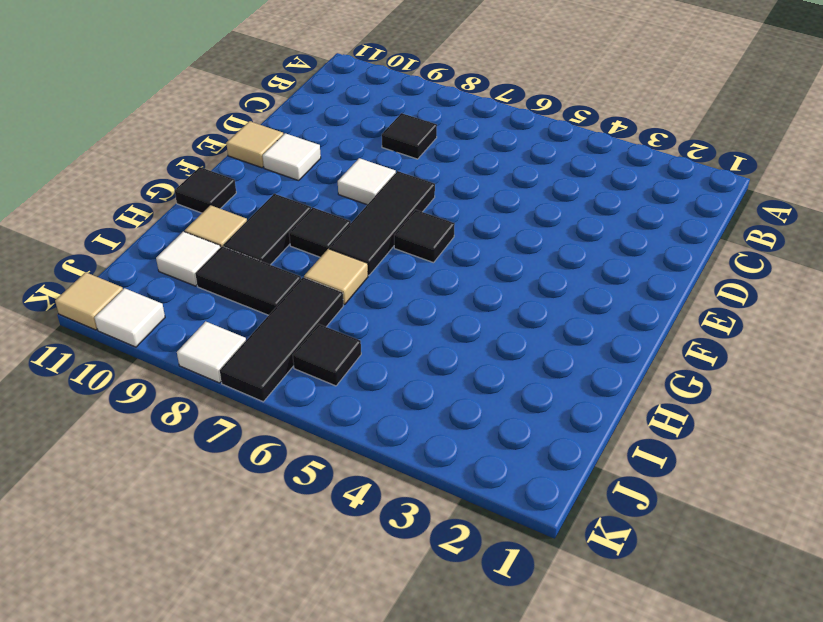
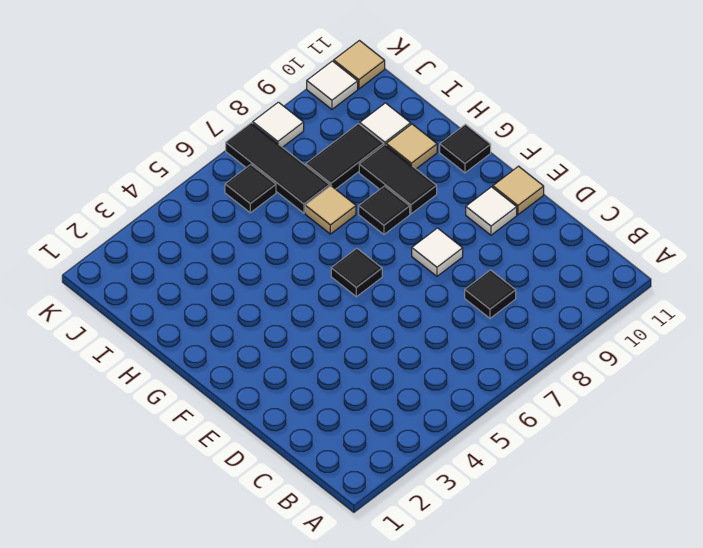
black 1x3 tile [329,171,435,275] -> none

